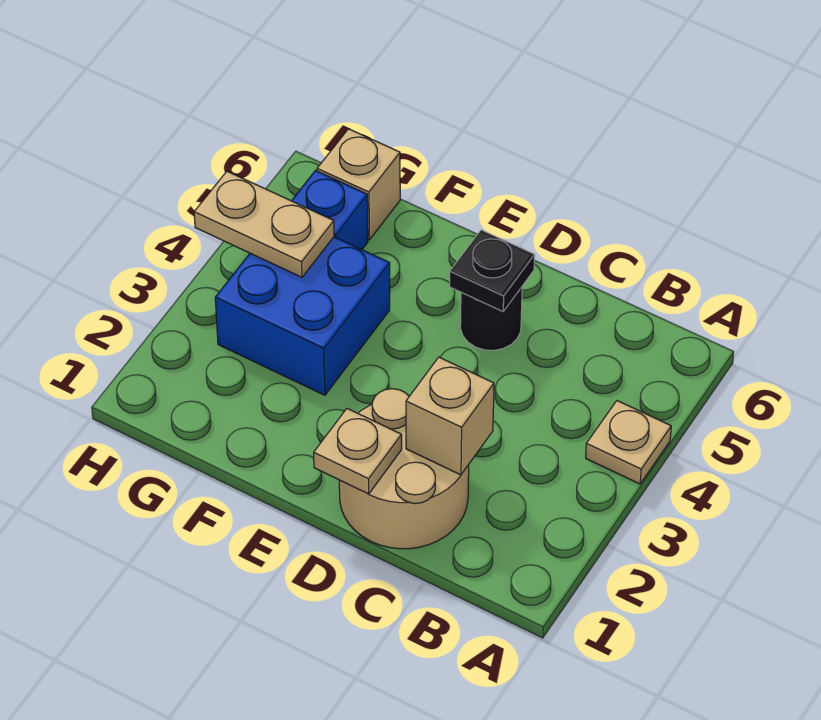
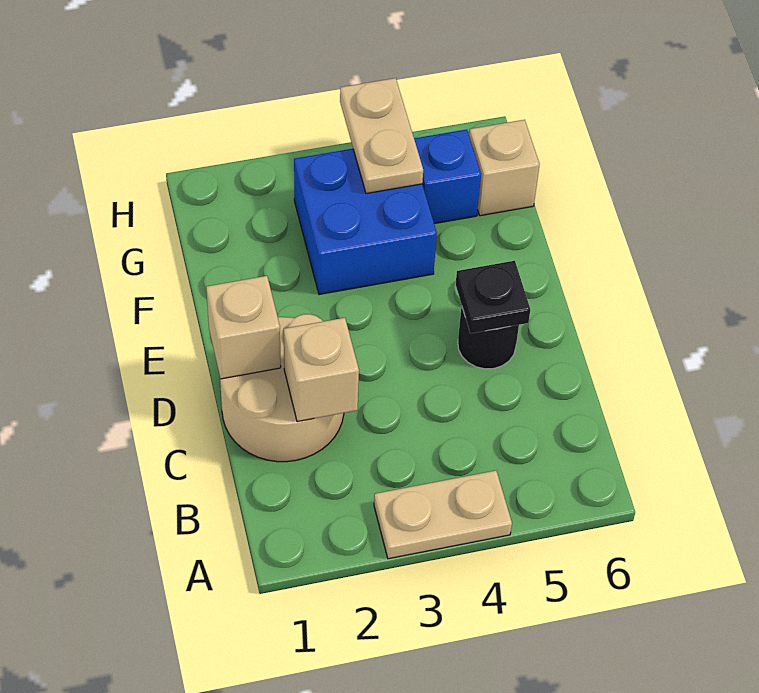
tan 1x1 plate [586,401,671,484] -> tan 1x2 plate [374,471,512,559]
tan 1x1 plate [314,409,402,494] -> tan 1x1 brick [206,276,281,379]

